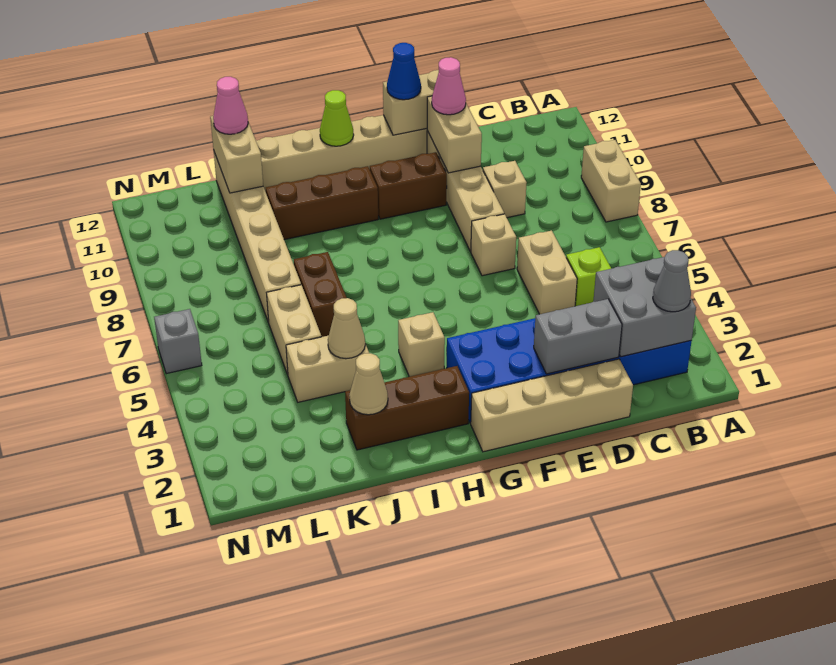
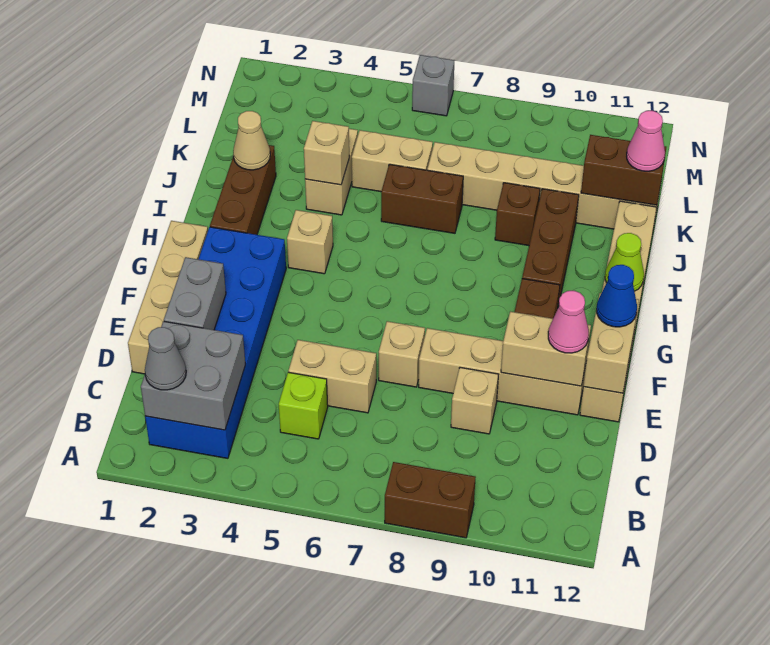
tan 1x2 brick [581,140,641,222] -> brown 1x2 brick [385,462,476,538]
tan 1x1 cone [328,298,365,359] -> tan 1x1 brick [304,121,349,185]
none -> brown 1x1 brick [495,183,540,246]
tan 1x2 brick [210,116,263,193] -> brown 1x2 brick [581,135,666,205]

